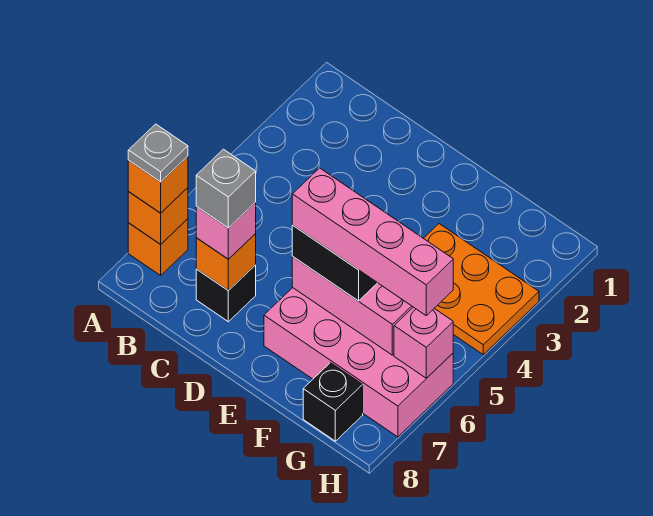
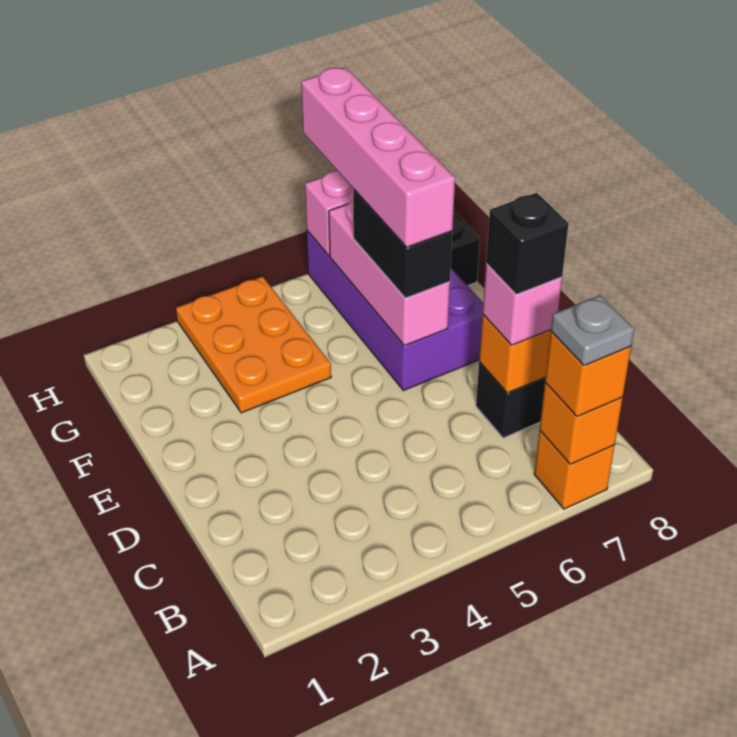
grey 1x1 brick [196,149,256,228] -> black 1x1 brick [486,193,569,294]
pink 2x4 brick [264,288,453,437] -> purple 2x4 brick [307,231,483,391]

